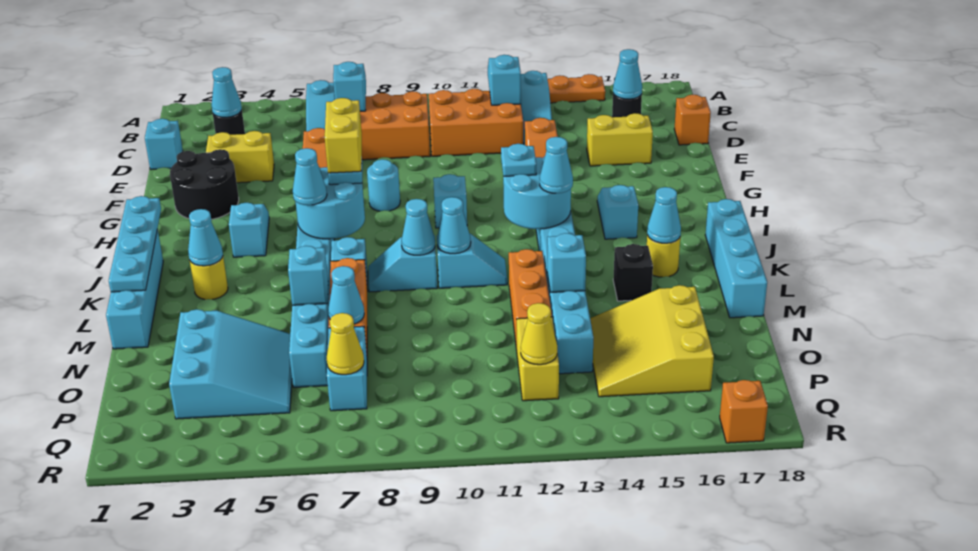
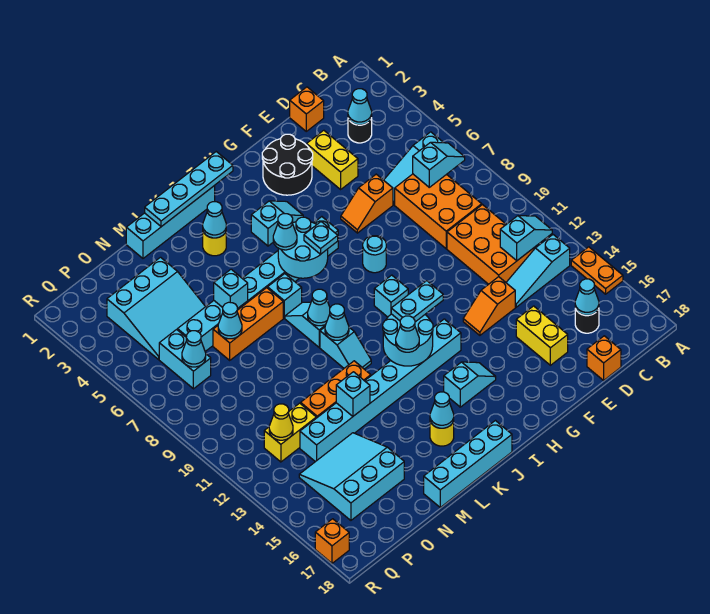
cyan 1x1 brick [145,119,183,170] -> orange 1x1 brick [290,87,324,131]
yellow 1x2 brick [325,98,362,173] -> none
cyan 1x1 plate [501,144,536,176] -> cyan 1x2 plate [391,281,443,322]
black 1x1 brick [613,244,653,301] -> none
yellow 3x3 slope [590,285,714,397] -> cyan 3x3 slope [299,433,404,520]
cyan 1x2 brick [327,326,367,411] -> cyan 1x2 brick turned to [159,329,211,389]
yellow 1x1 cone [327,313,364,375] -> cyan 1x1 cone [182,331,206,367]

